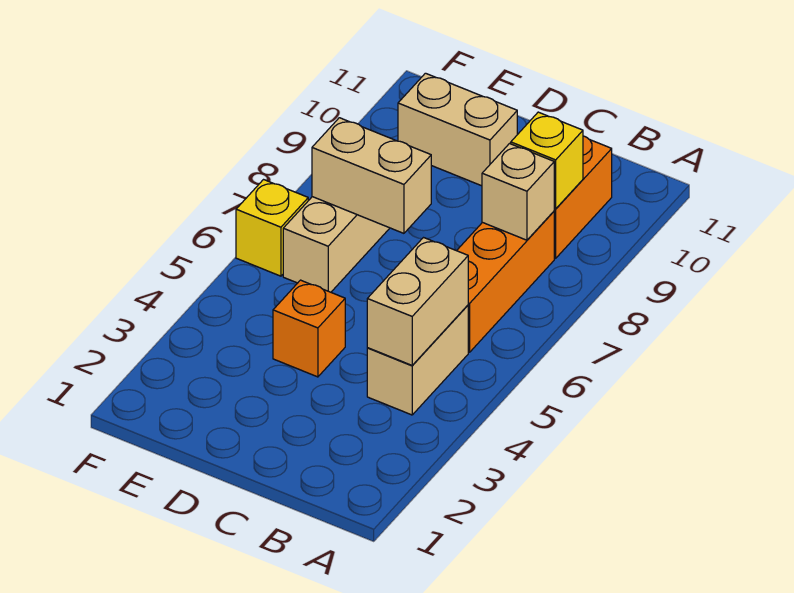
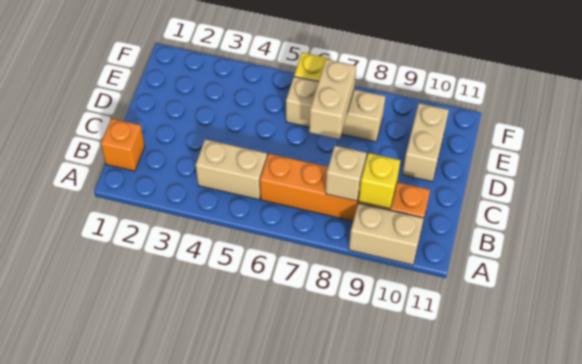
tan 1x2 brick [367,238,468,365] -> tan 1x2 brick moved to [349,203,424,265]
orange 1x1 brick [273,280,345,377] -> orange 1x1 brick moved to [101,119,145,171]

